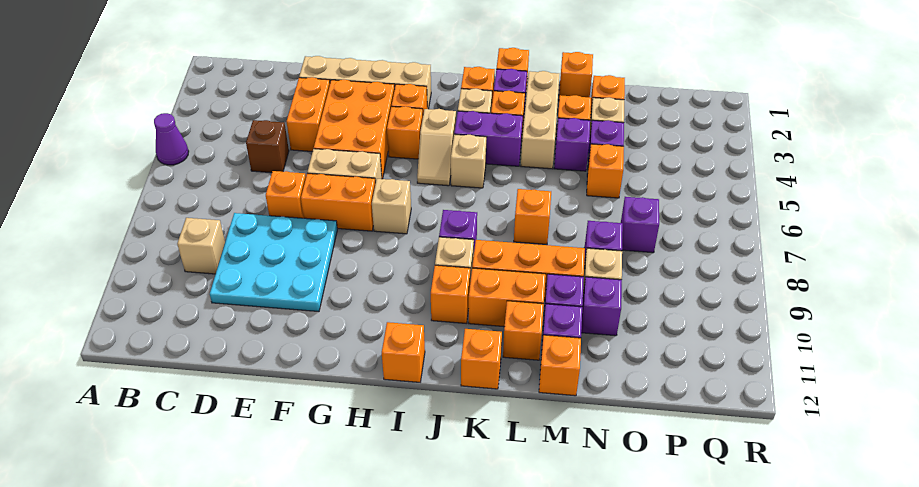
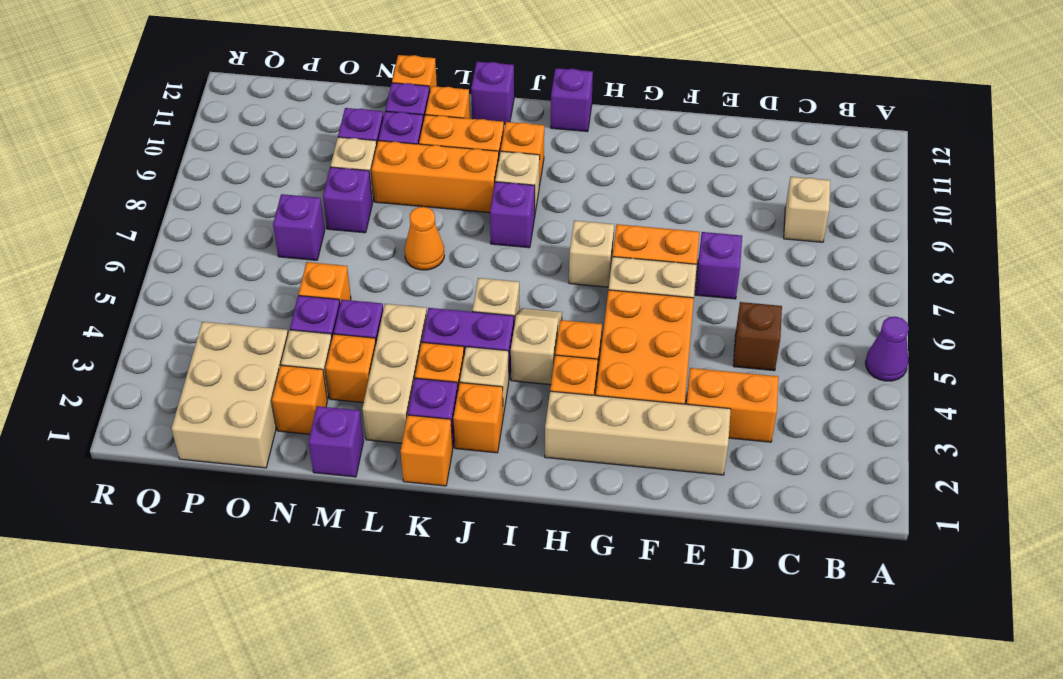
cyan 3x3 plate [210,213,337,312] -> none
orange 1x2 brick [286,77,330,152] -> orange 1x2 brick turned to [686,368,779,442]
orange 1x1 brick [266,171,306,218] -> purple 1x1 brick [695,232,742,299]
orange 1x1 brick [382,322,425,382] -> purple 1x1 brick [551,68,593,132]
orange 1x1 brick [461,329,502,389] -> purple 1x1 brick [471,62,514,124]
orange 1x1 brick [514,189,551,244] -> orange 1x1 cone [405,207,444,270]
orange 1x1 brick [559,52,593,97] -> purple 1x1 brick [308,406,364,477]
none -> tan 2x3 brick [172,322,288,468]

